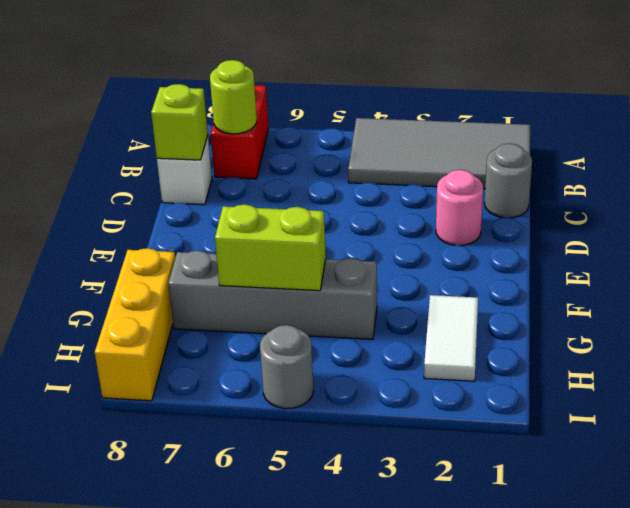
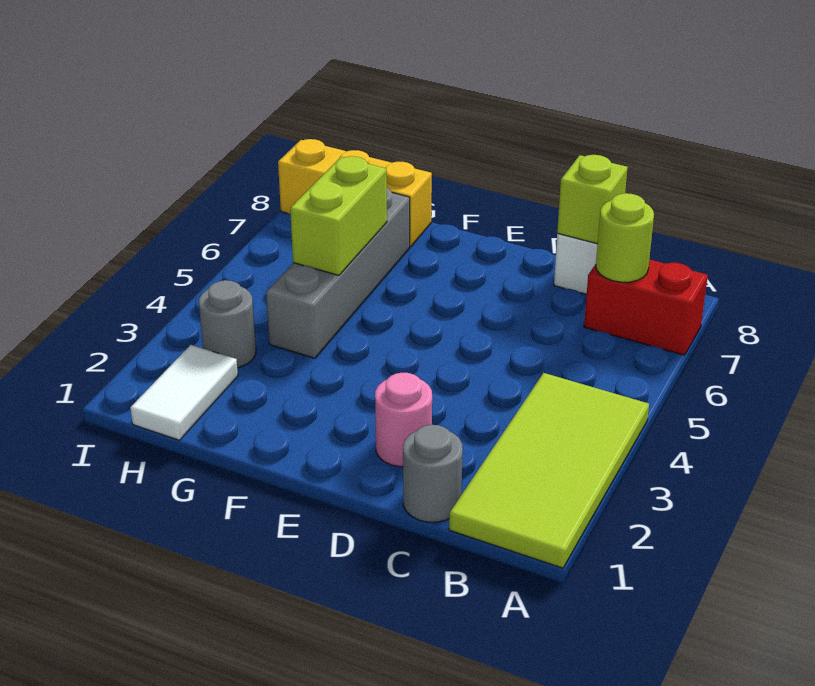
grey 2x4 tile [348,118,530,189] -> lime 2x4 tile [449,373,649,568]
white 1x2 tile [424,295,478,381] -> white 1x2 tile turned to [130,345,238,440]
grey 1x1 round brick [260,325,313,409] -> grey 1x1 round brick moved to [199,280,256,368]

